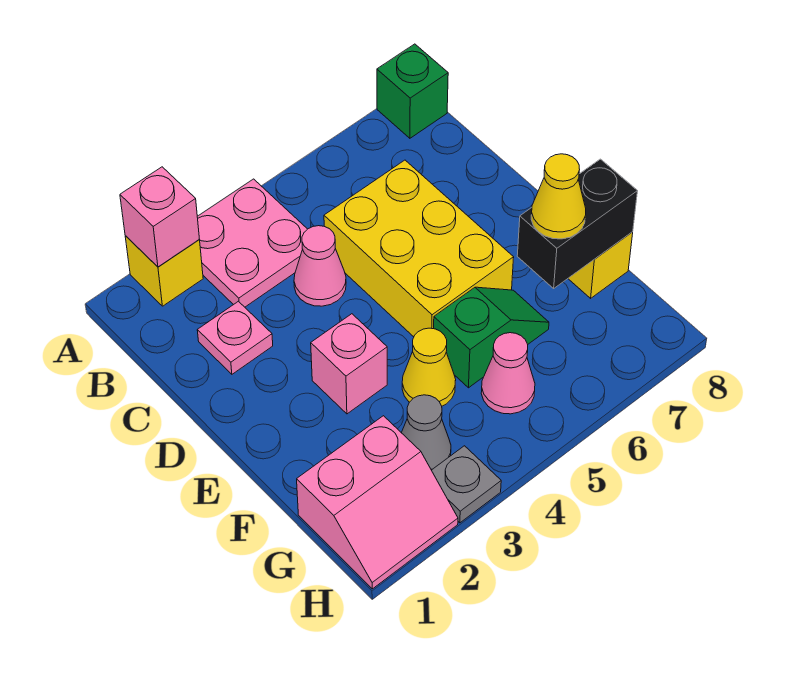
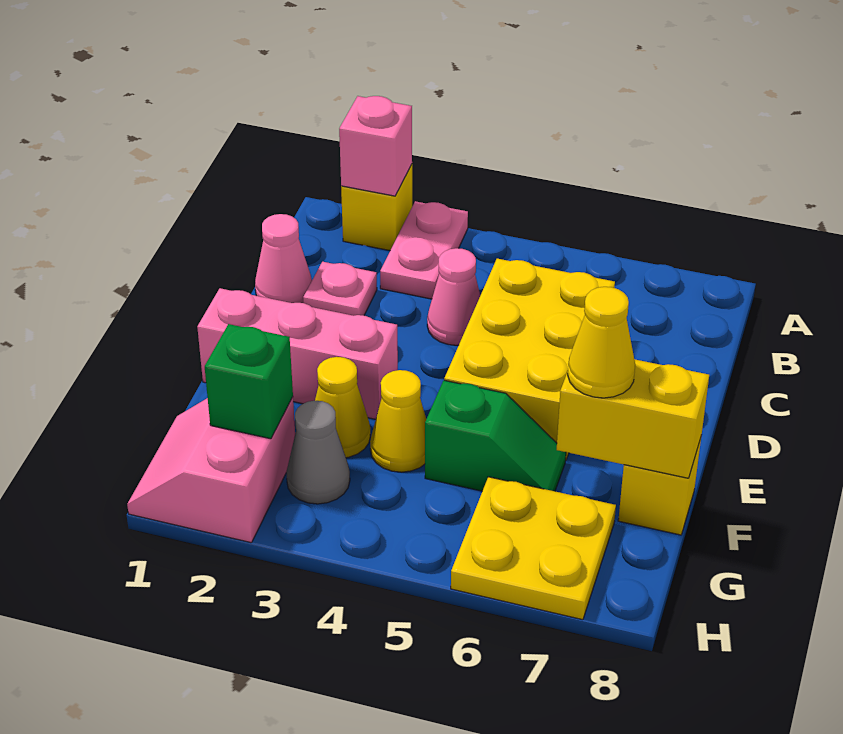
pink 2x2 plate [197,179,307,307] -> pink 1x2 plate [380,201,468,299]
green 1x1 brick [377,44,448,138] -> green 1x1 brick moved to [205,324,293,439]
pink 1x1 brick [311,314,387,414] -> pink 1x3 brick [197,288,398,419]
none -> yellow 1x1 cone [315,357,370,458]
black 1x2 brick [517,159,637,288] -> yellow 1x2 brick [557,359,709,478]
pink 2x2 slope [297,416,458,589] -> pink 2x2 slope turned to [127,397,295,543]
pink 1x1 cone [481,333,535,414] -> pink 1x1 cone moved to [255,214,312,303]
none -> yellow 2x2 plate [451,477,616,620]
grey 1x1 plate [432,446,501,523] -> none

